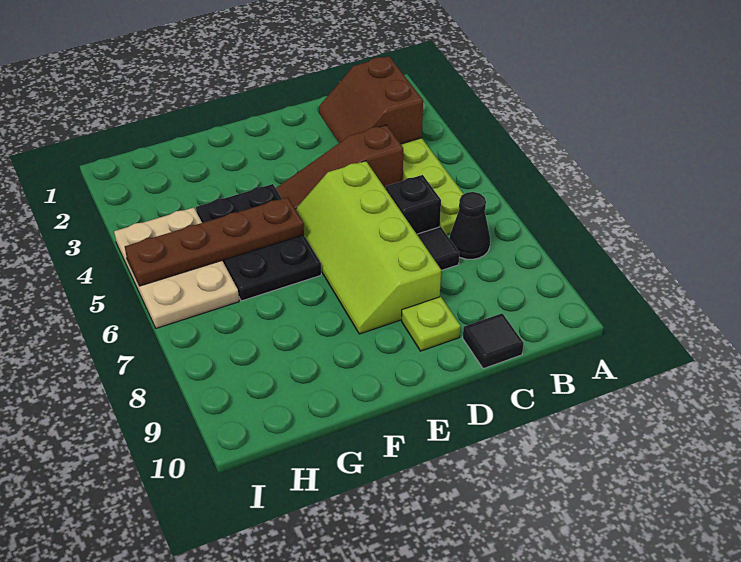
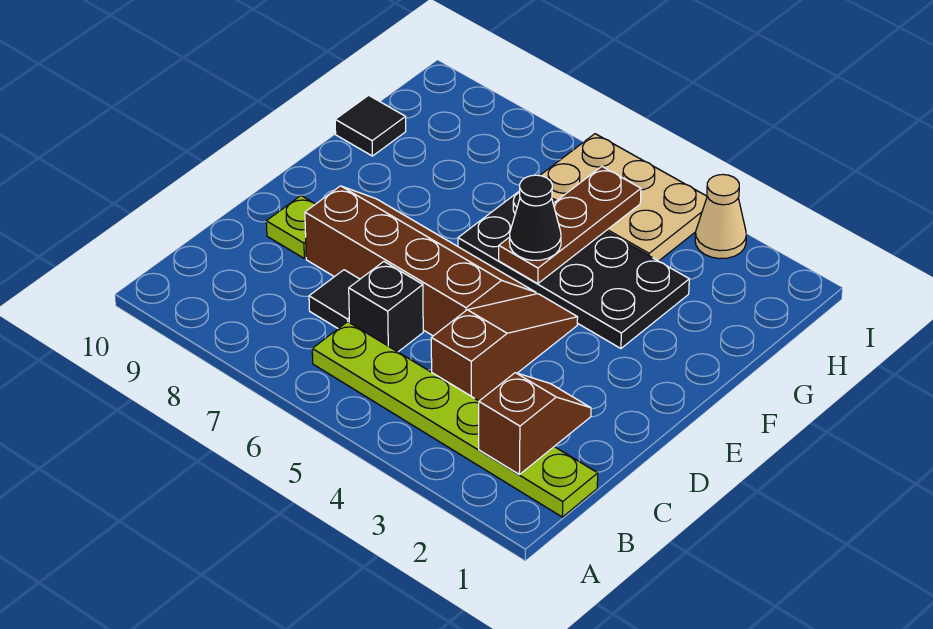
brown 2x2 slope [319,56,423,144] -> brown 1x2 slope [479,373,591,474]
black 1x1 cone [449,192,490,259] -> black 1x1 cone moved to [510,175,561,260]
black 1x1 tile [463,313,524,369] -> black 1x1 tile moved to [335,95,406,156]
lime 2x4 slope [295,161,441,334] -> brown 2x4 slope [305,186,536,336]
black 2x3 plate [196,184,321,301] -> black 2x4 plate [458,191,689,349]
brown 1x4 plate [125,197,304,286] -> brown 1x3 plate [499,167,641,284]
none -> tan 1x1 cone [695,175,746,259]

